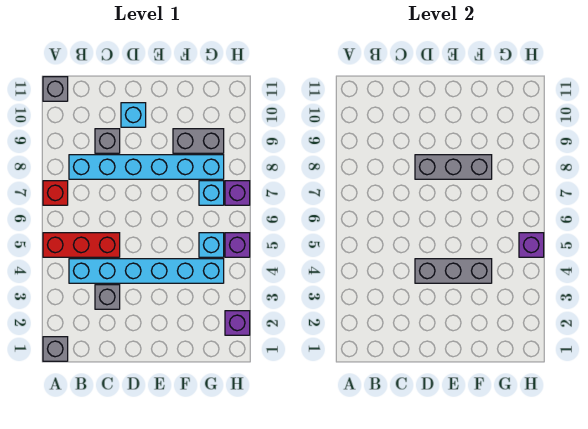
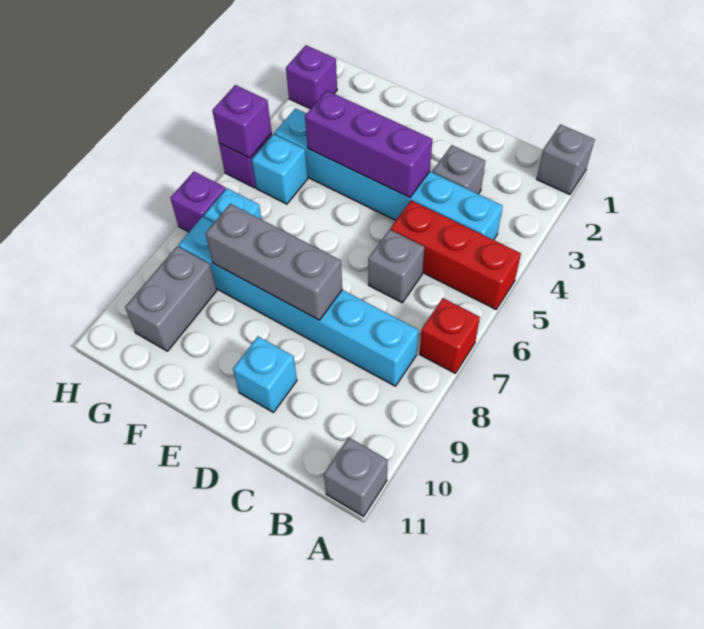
grey 1x1 brick [95,129,120,153] -> grey 1x1 brick moved to [368,229,424,302]
grey 1x3 brick [415,259,492,283] -> purple 1x3 brick [305,90,432,198]
grey 1x2 brick [173,129,224,153] -> grey 1x2 brick turned to [125,246,217,351]

